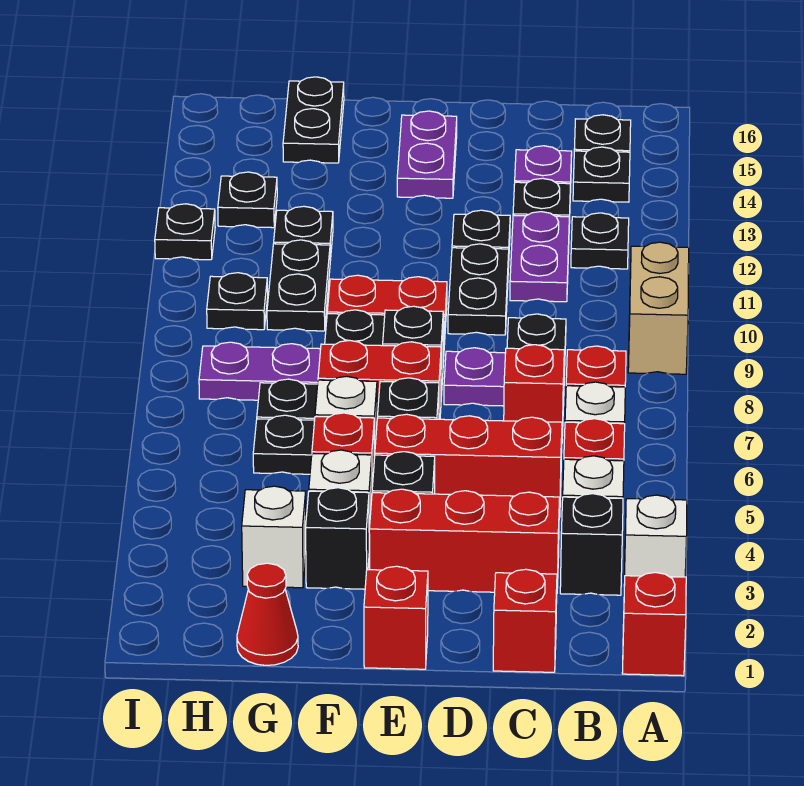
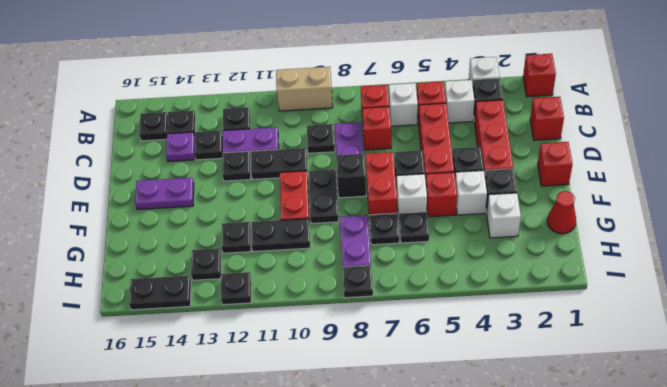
black 1x2 plate [283,77,344,163] -> black 1x2 plate moved to [129,276,191,310]
black 1x1 plate [207,273,268,330] -> black 1x1 plate moved to [342,265,373,298]

